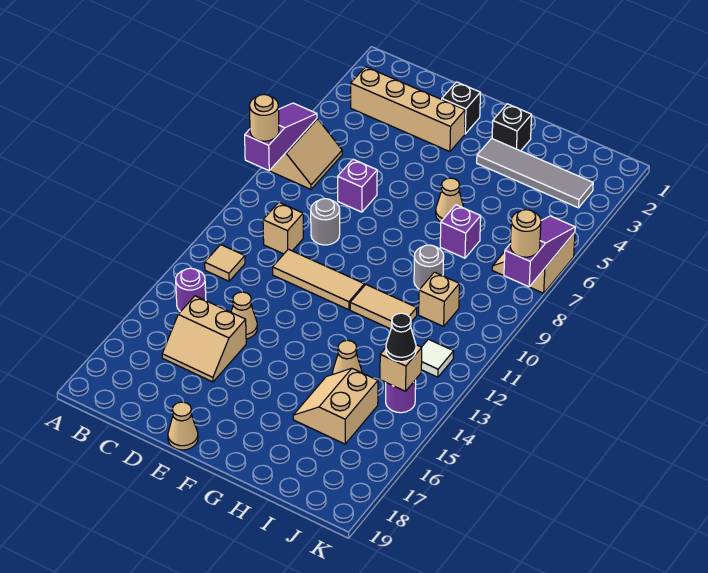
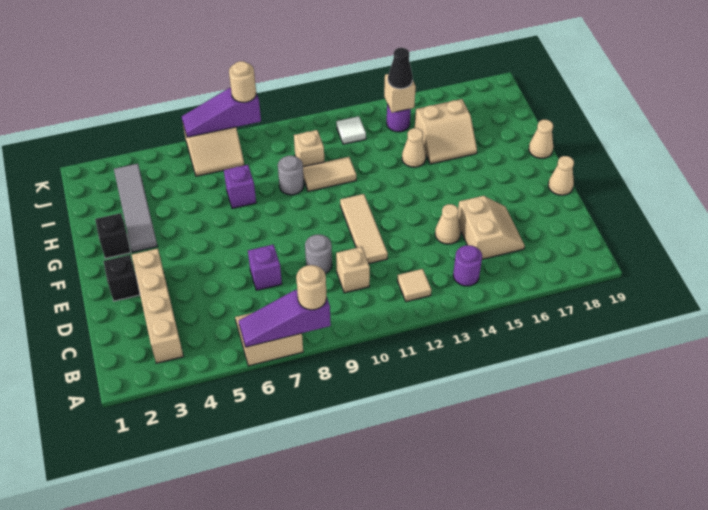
tan 1x1 cone [436,178,464,222] -> tan 1x1 cone moved to [529,120,553,158]
tan 1x2 tile [350,285,417,329] -> tan 1x2 tile turned to [303,157,356,191]

